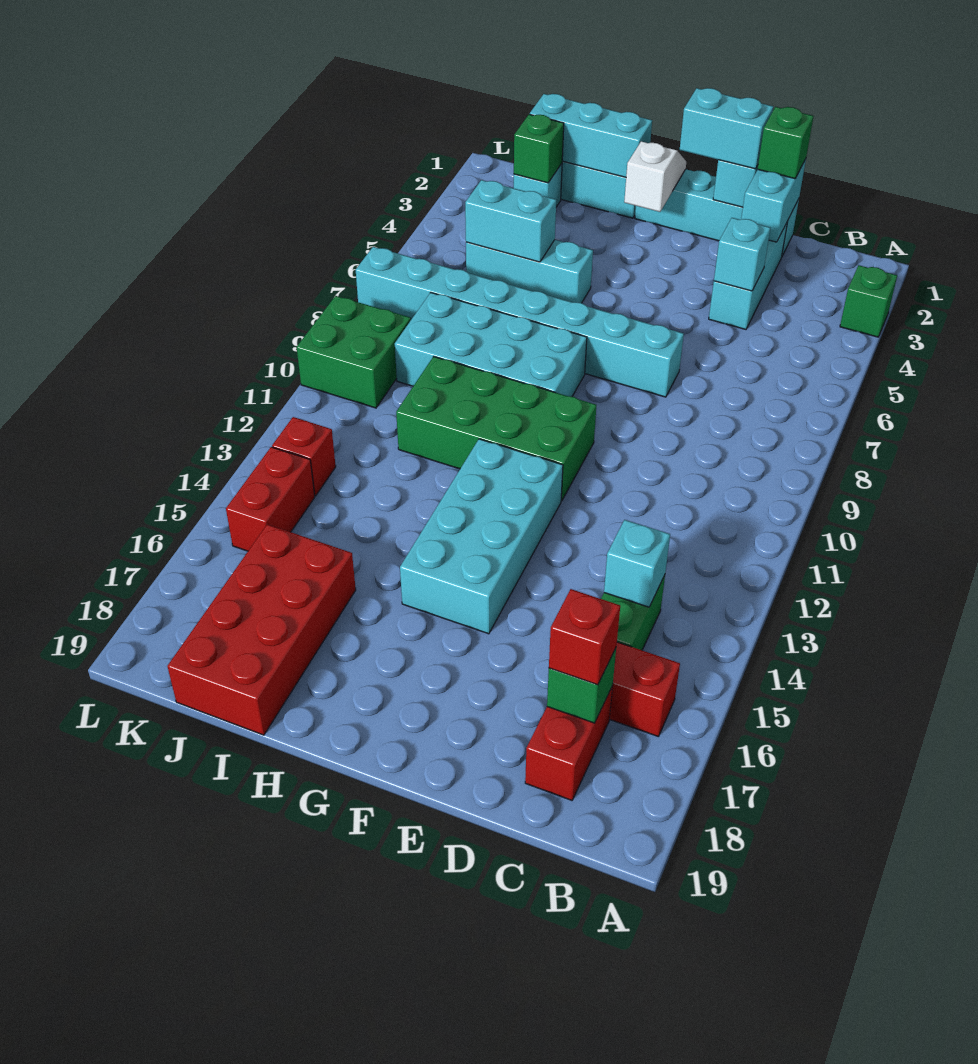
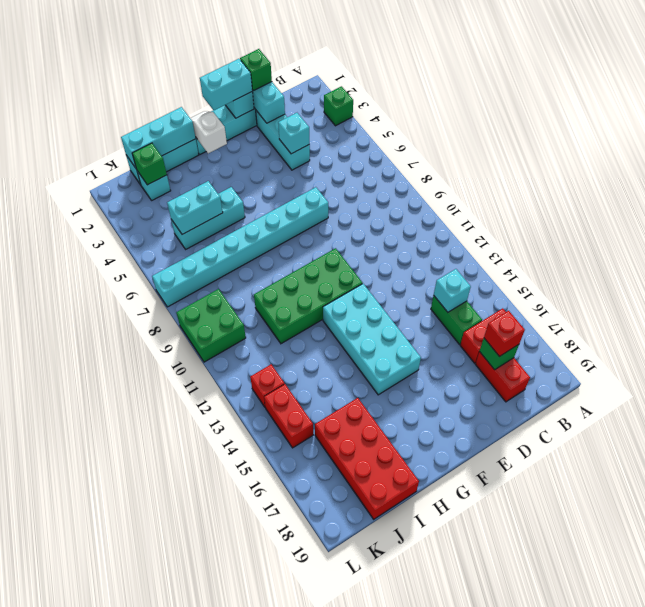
cyan 2x4 brick [395,293,587,397] -> none

